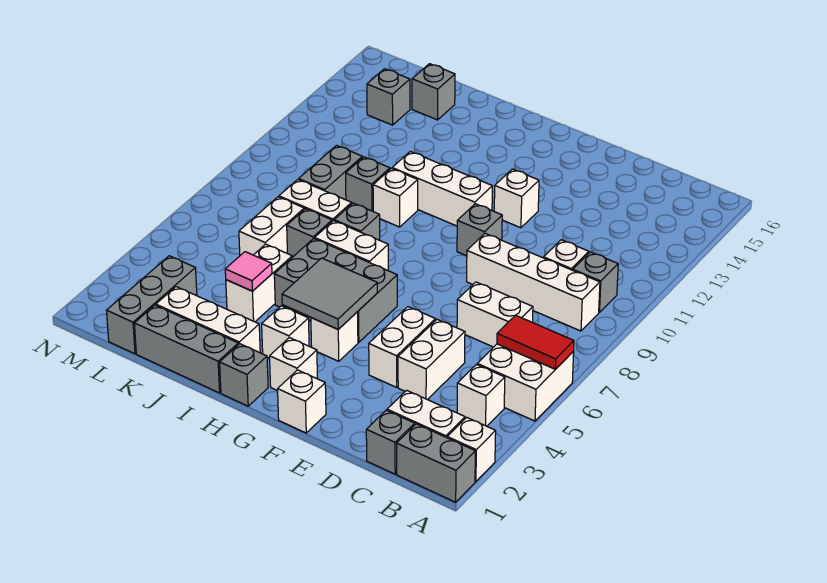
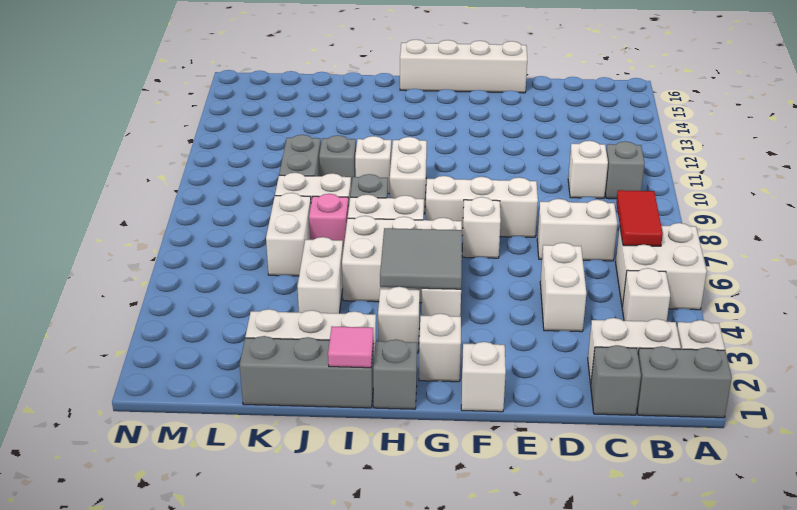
red 1x2 tile [497,315,574,369] -> red 1x2 tile turned to [616,190,663,246]
white 1x4 brick [467,234,600,331] -> white 1x4 brick moved to [400,40,527,93]
white 1x2 brick [369,307,436,387] -> white 1x2 brick moved to [390,137,427,214]
grey 1x1 brick [457,204,502,256] -> none
white 1x1 brick [494,169,539,228] -> white 1x1 brick moved to [462,197,501,258]
grey 2x3 brick [274,238,397,342] -> white 2x3 brick [342,216,462,303]
white 1x3 brick [392,152,492,226] -> white 1x3 brick moved to [426,176,538,237]
pink 1x1 tile [225,252,272,291] -> pink 1x1 tile moved to [328,326,373,368]
grey 1x1 brick [287,209,332,257] -> pink 1x1 brick [309,194,349,249]
grey 1x1 brick [412,64,455,120] -> none
grey 1x3 brick [107,256,197,354] -> none
grey 1x1 brick [367,69,410,125] -> none

